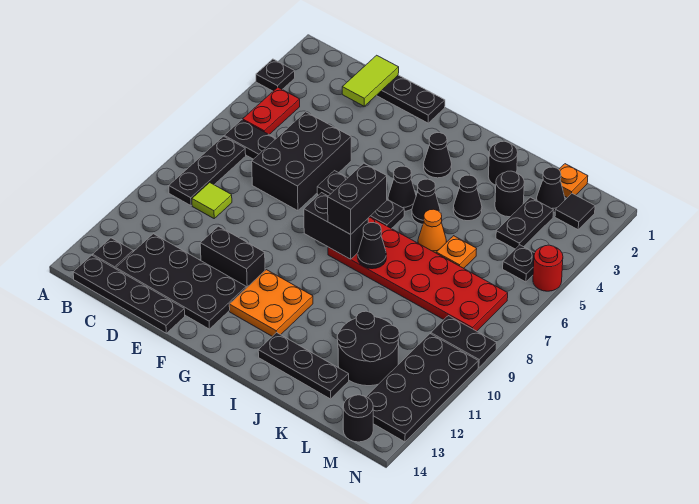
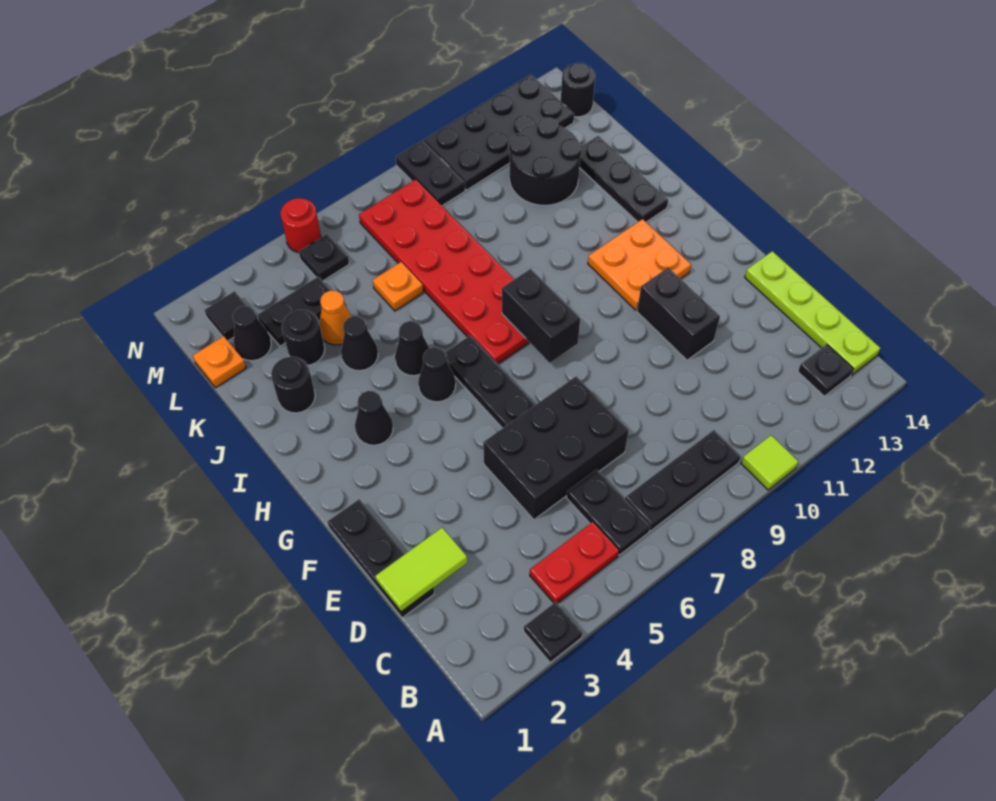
black 1x4 plate [73,255,185,333] -> lime 1x4 plate [745,251,880,375]
lime 1x1 tile [192,182,232,218] -> lime 1x1 tile moved to [741,435,798,490]
black 2x4 plate [116,234,246,329] -> none
black 1x2 brick [328,163,387,234] -> none
black 1x1 cone [358,223,386,269] -> none
orange 1x1 cone [418,209,446,253] -> orange 1x1 cone moved to [319,290,352,345]

